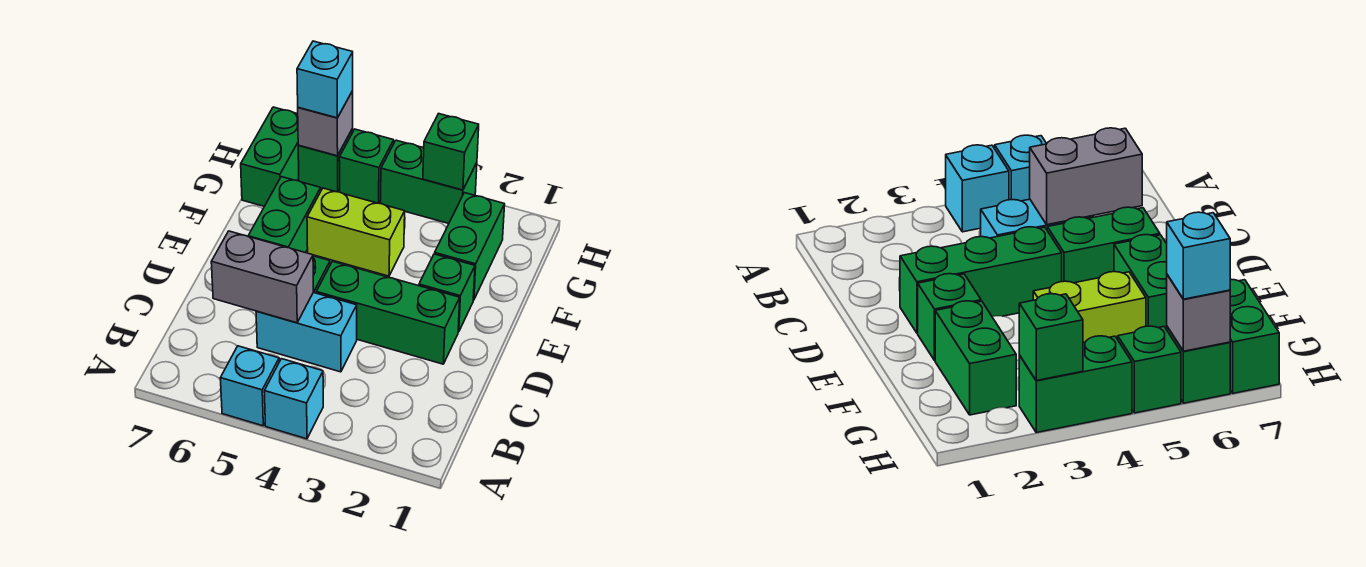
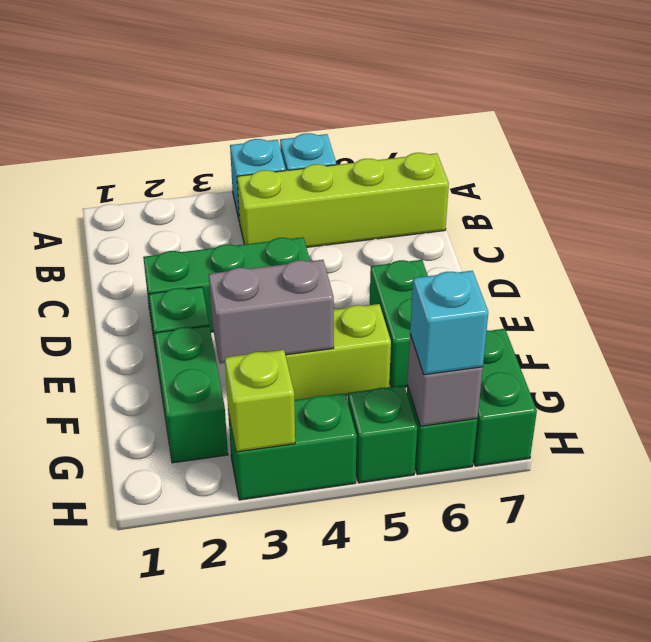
none -> lime 1x4 brick [237,153,449,247]
cyan 1x2 brick [256,292,357,372] -> none
grey 1x2 brick [211,231,313,323] -> grey 1x2 brick moved to [209,260,334,363]
green 1x2 brick [1047,207,1160,283] -> none
green 1x1 brick [423,114,479,190] -> lime 1x1 brick [225,350,295,452]

